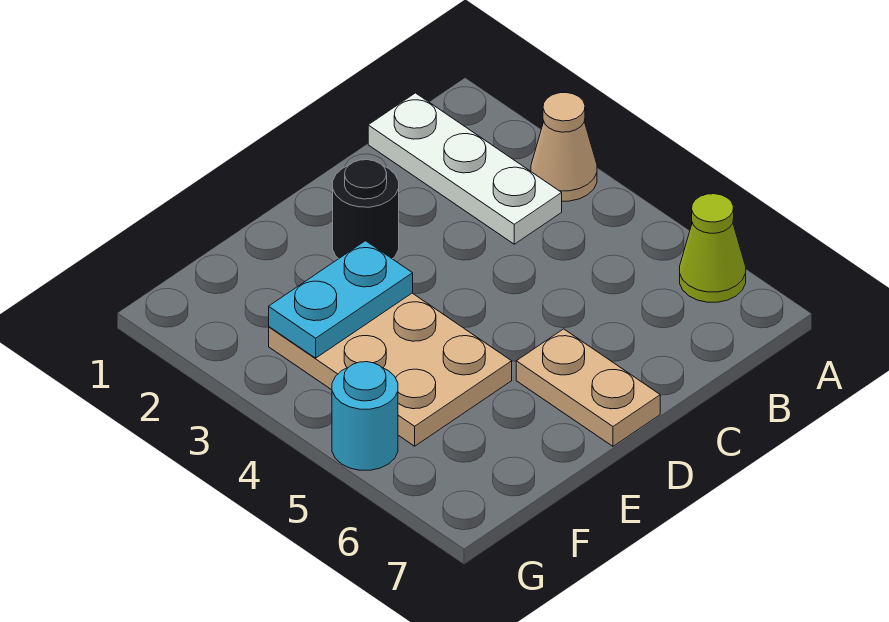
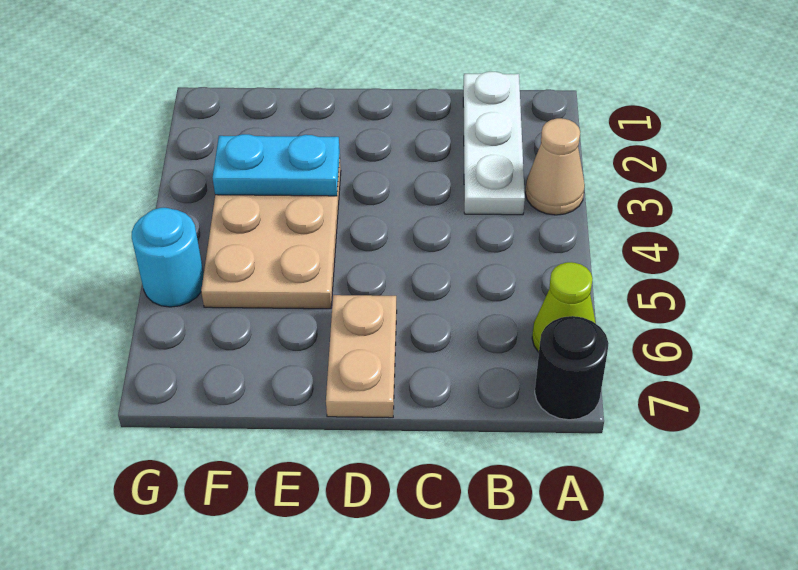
black 1x1 round brick [333,160,399,259] -> black 1x1 round brick moved to [535,316,609,420]

